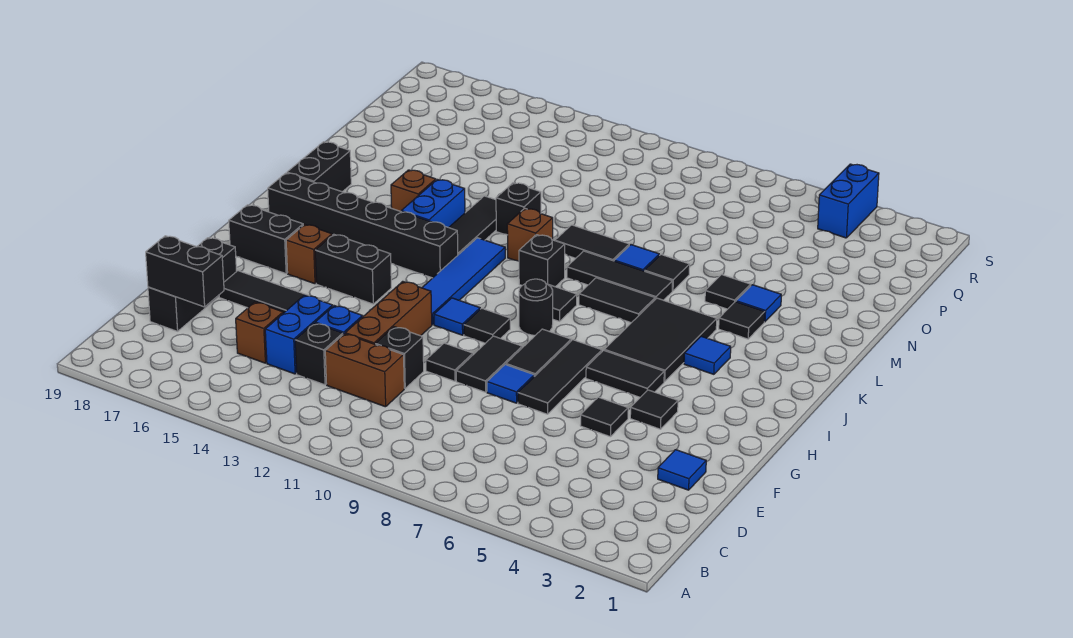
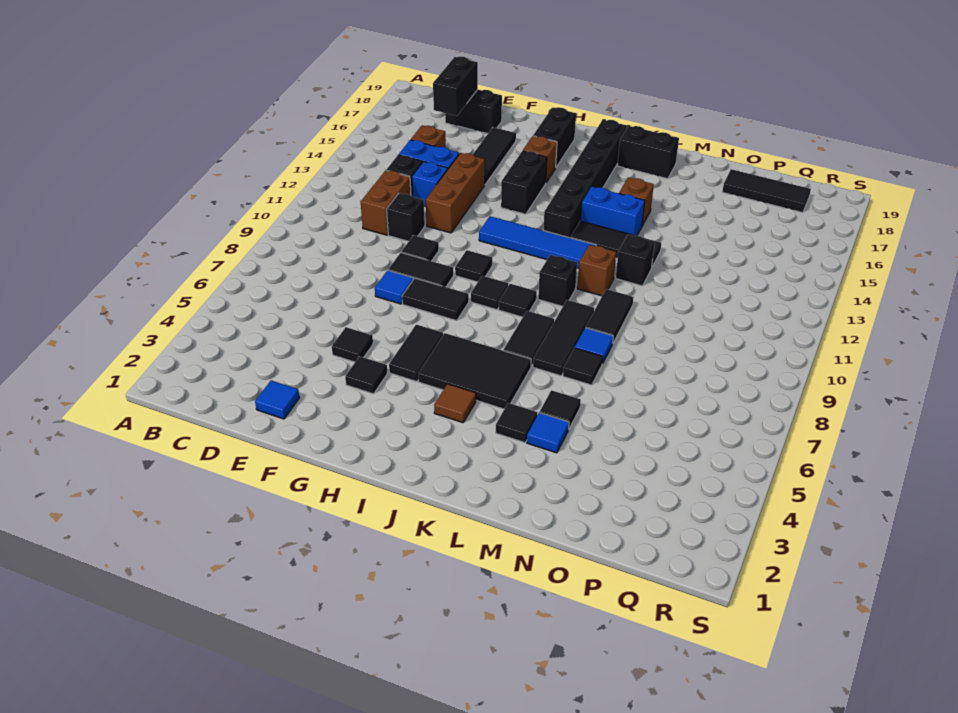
black 1x3 brick [148,238,237,331] -> black 1x2 brick [445,90,502,134]
brown 1x3 brick [345,281,432,345] -> brown 1x3 brick turned to [426,153,485,233]
black 1x3 tile [518,340,602,414] -> black 1x3 tile moved to [722,169,811,213]
blue 1x1 tile [434,298,480,335] -> none
black 1x1 round brick [519,279,553,335] -> black 1x1 tile [471,276,508,310]
blue 1x1 tile [684,336,731,374] -> brown 1x1 tile [434,384,476,423]
blue 1x2 brick [818,164,879,238] -> none

